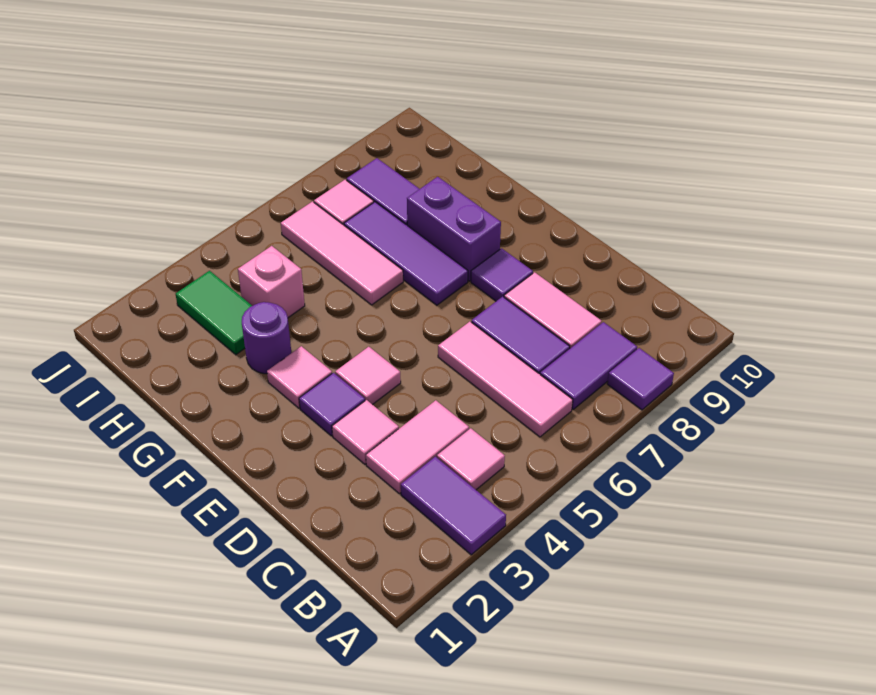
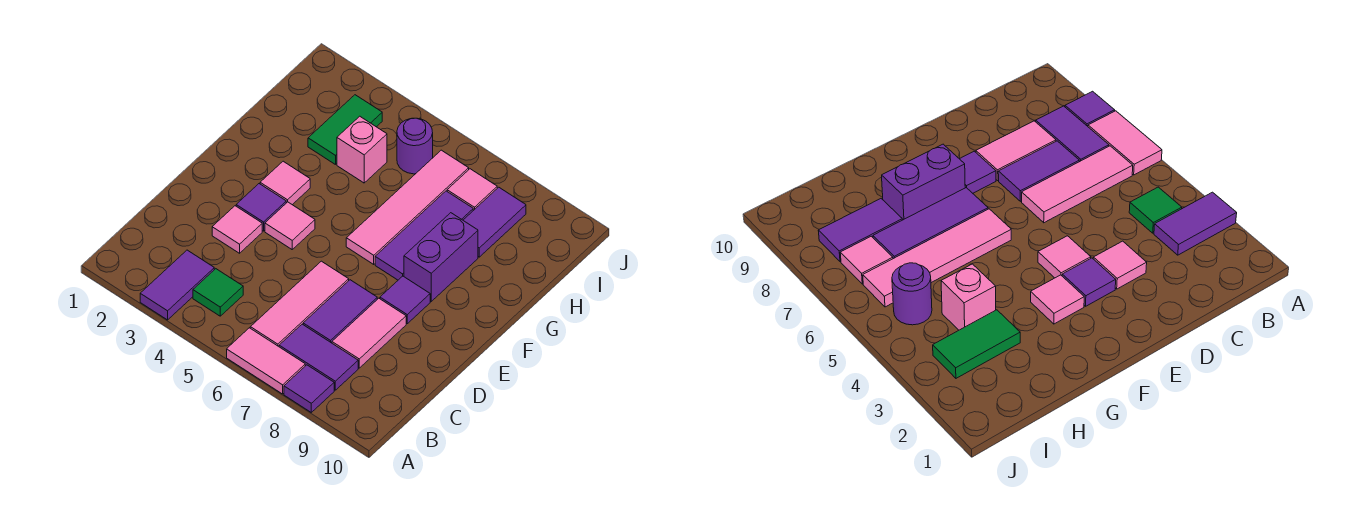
pink 1x1 tile [437,428,505,490] -> green 1x1 tile [193,269,243,316]
pink 1x2 tile [366,400,469,494] -> pink 1x2 tile moved to [227,328,305,394]
purple 1x1 round brick [242,302,291,374] -> purple 1x1 round brick moved to [397,118,433,174]
pink 1x3 tile [281,201,403,305] -> pink 1x4 tile [346,150,469,264]

